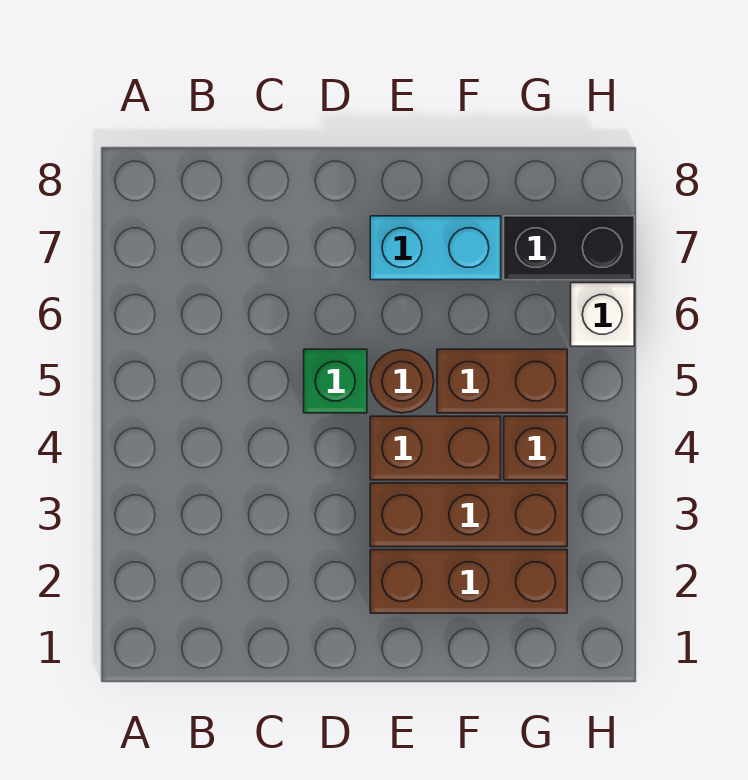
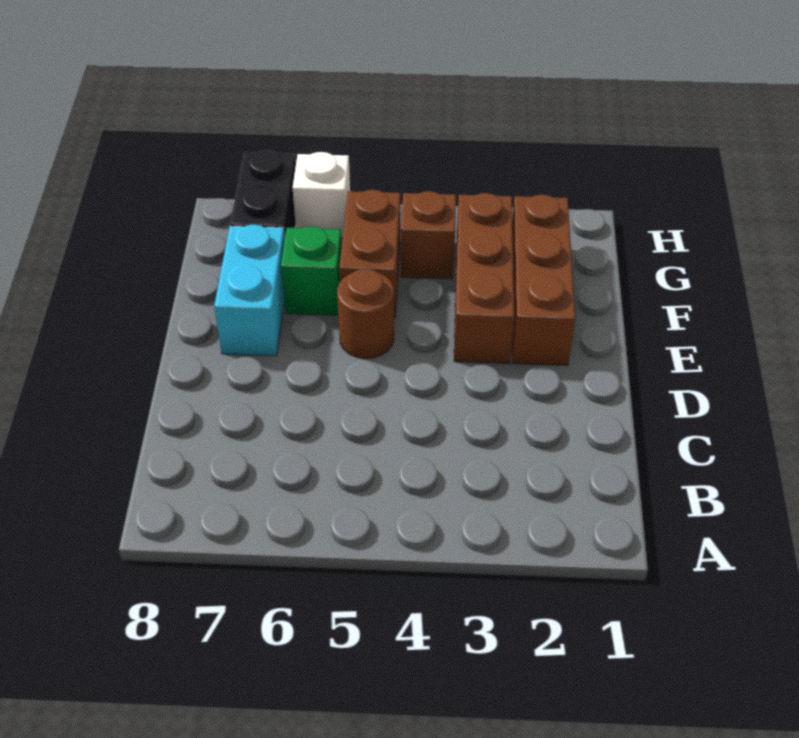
green 1x1 brick [304,349,367,413] -> green 1x1 brick moved to [281,226,342,315]
brown 1x2 brick [370,416,501,480] -> none

